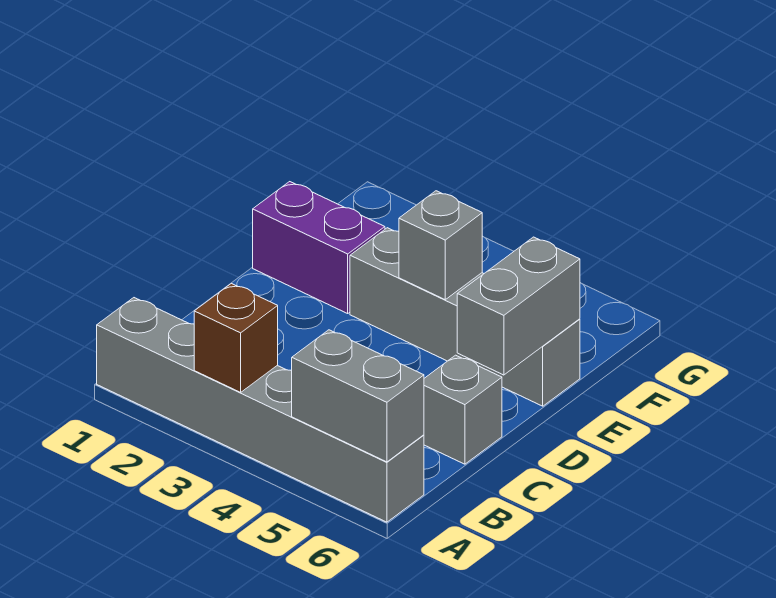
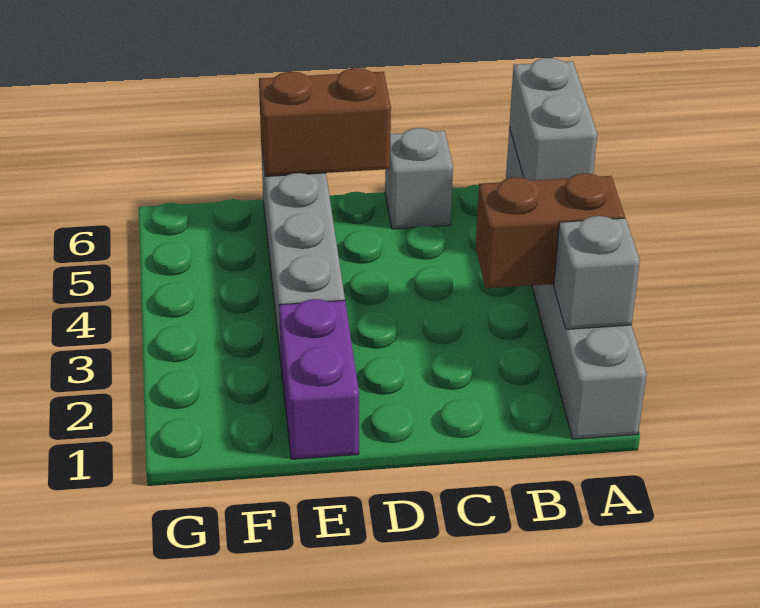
brown 1x1 brick [194,284,278,392] -> brown 1x2 brick [476,173,625,288]
grey 1x2 brick [457,237,580,375] -> brown 1x2 brick [259,68,391,176]
grey 1x1 brick [399,191,482,299] -> grey 1x1 brick moved to [554,216,640,329]

